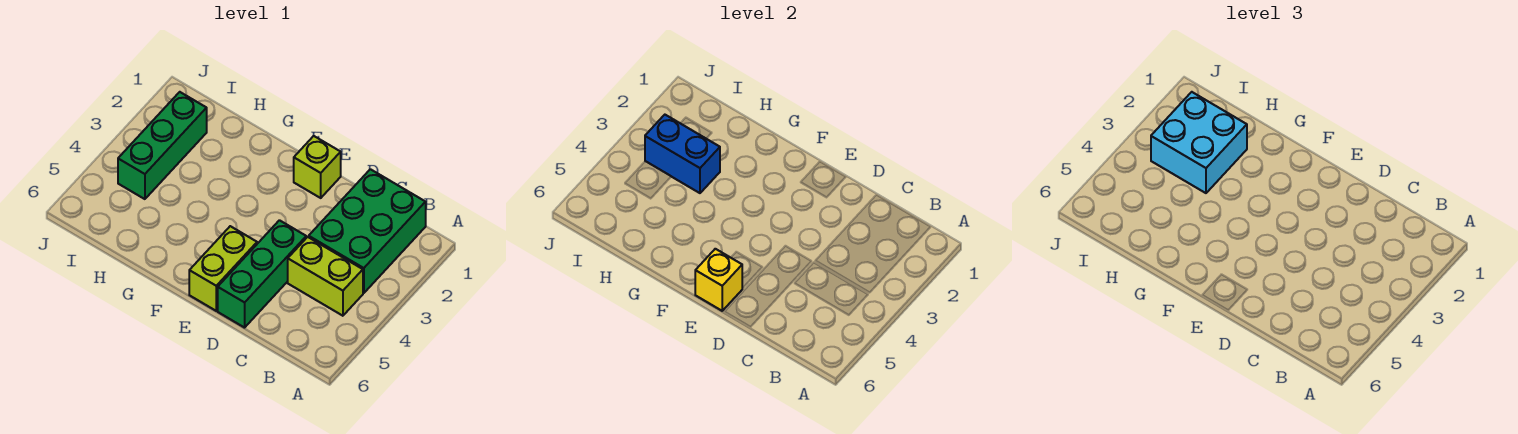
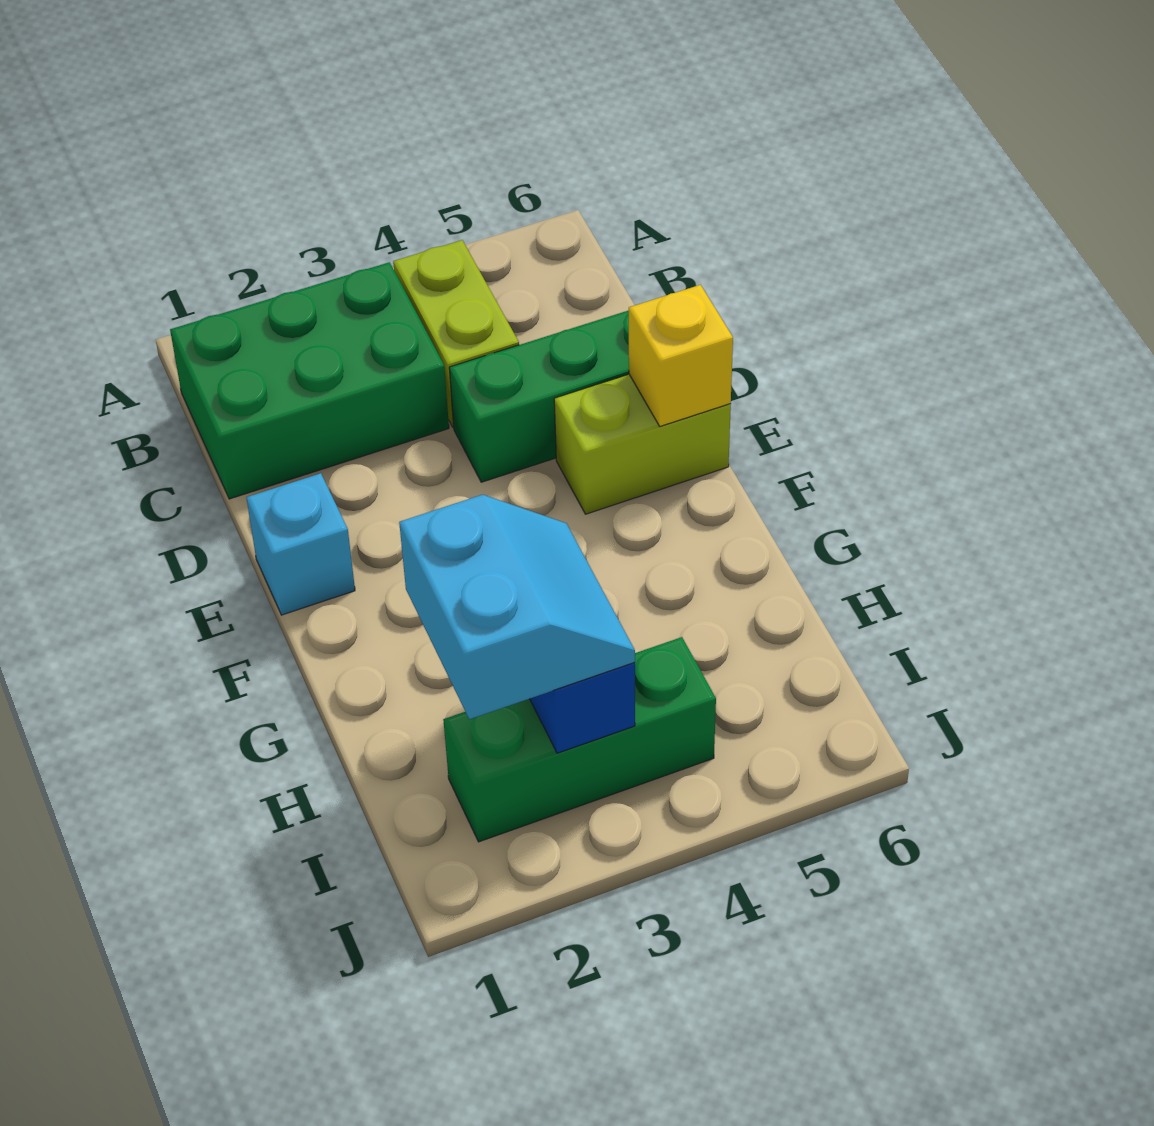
lime 1x1 brick [294,136,341,198] -> cyan 1x1 brick [246,473,355,615]
cyan 2x2 brick [1151,92,1247,193] -> cyan 2x2 slope [399,495,635,719]

